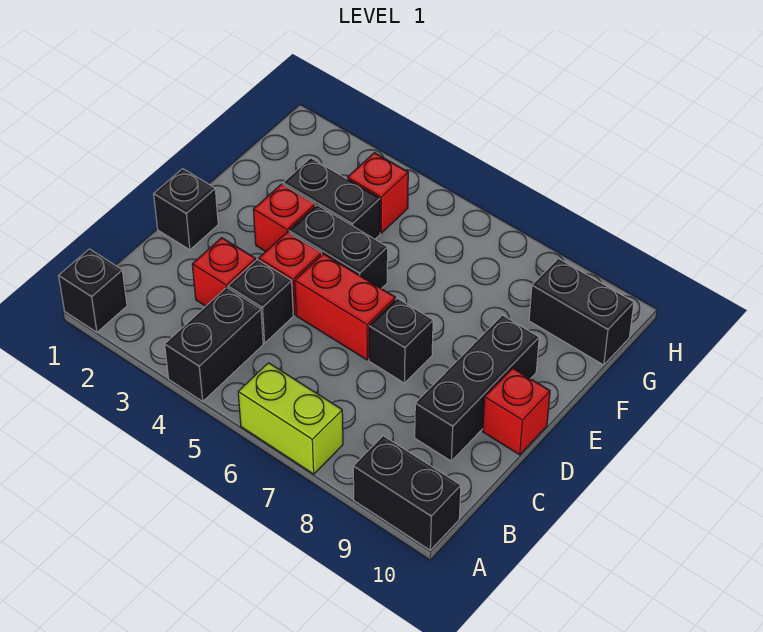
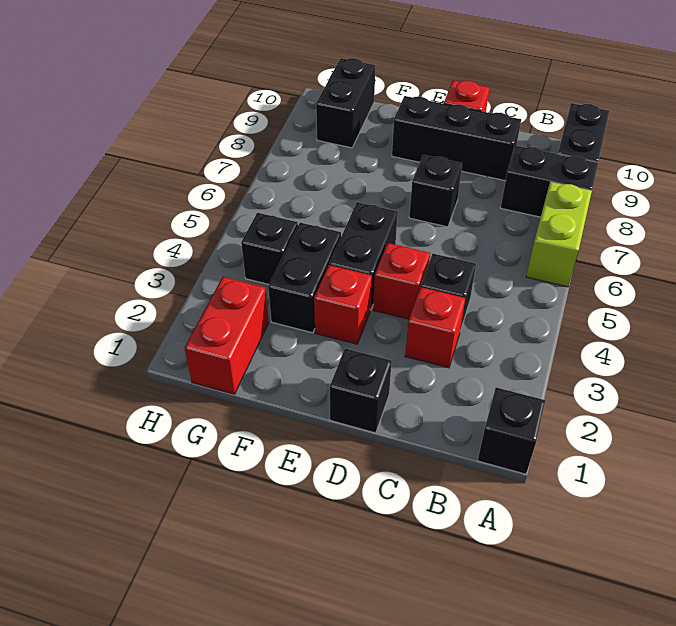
black 1x2 brick [165,287,263,401] -> black 1x2 brick moved to [501,146,598,217]
red 1x2 brick [295,254,395,360] -> red 1x2 brick moved to [185,277,269,394]
red 1x1 brick [347,153,408,233] -> black 1x1 brick [241,213,298,284]

